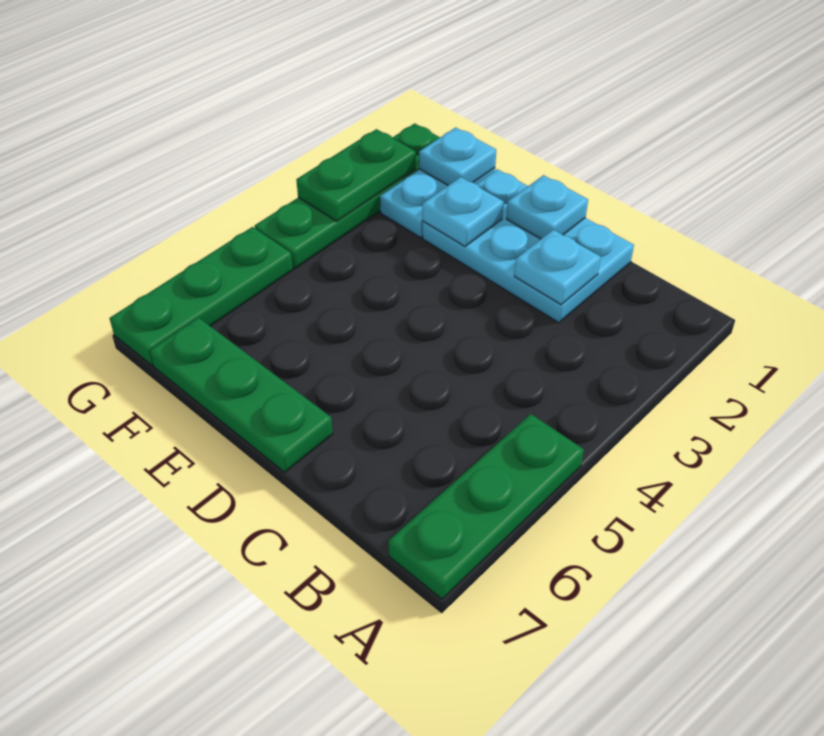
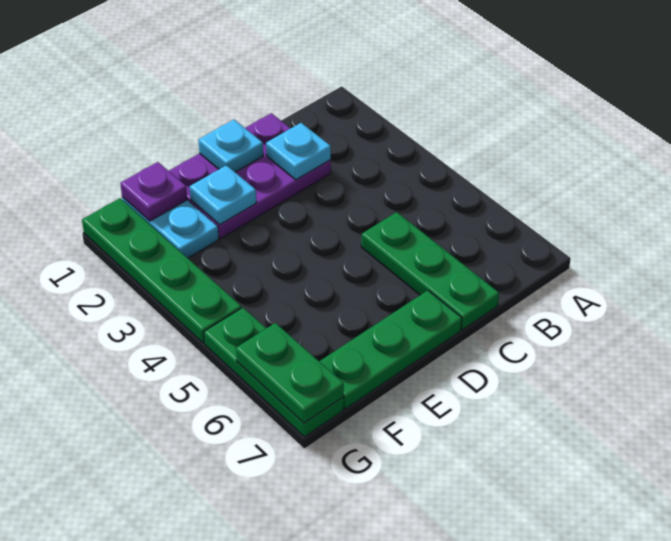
green 1x3 plate [389,414,584,599] -> green 1x3 plate moved to [361,212,499,330]
cyan 2x3 plate [422,169,634,323] -> purple 2x3 plate [169,113,331,238]
cyan 1x1 plate [419,127,496,185] -> purple 1x1 plate [120,162,187,221]
green 1x2 plate [296,129,416,221] -> green 1x2 plate moved to [236,323,344,423]

